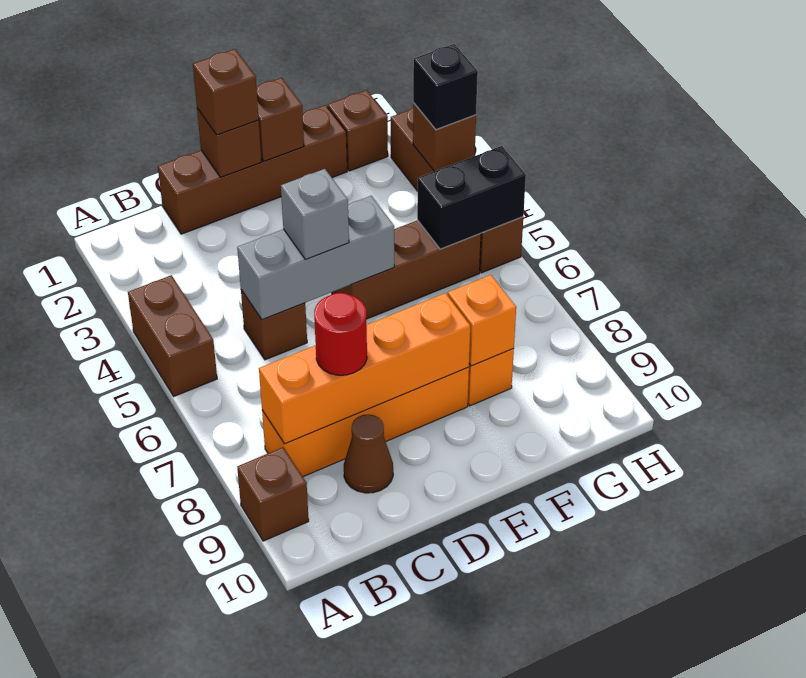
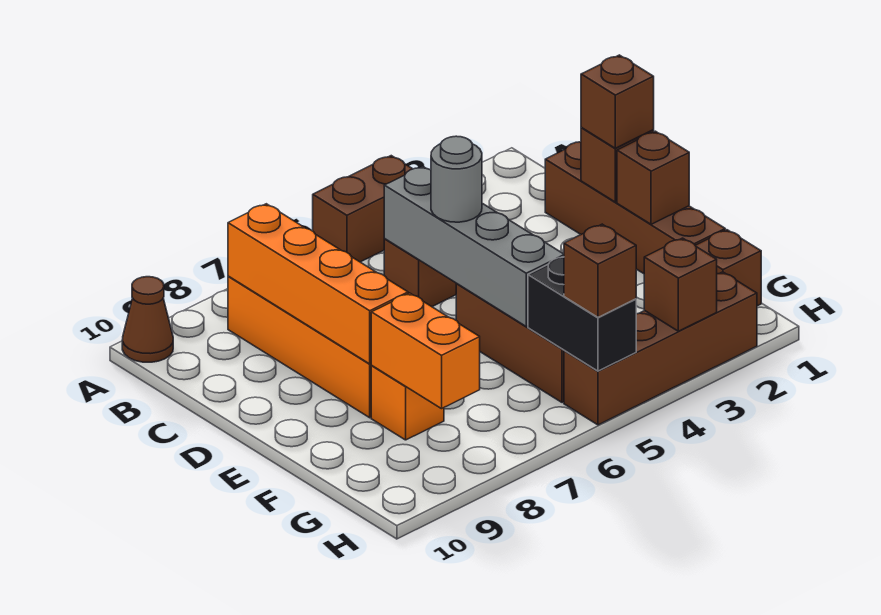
brown 1x1 brick [237,447,309,541] -> brown 1x1 brick moved to [564,224,636,317]
grey 1x3 brick [237,196,394,320] -> grey 1x4 brick [384,166,564,326]
red 1x1 round brick [314,293,367,375] -> none
brown 1x1 cone [344,414,393,493] -> brown 1x1 cone moved to [122,277,173,362]
grey 1x1 brick [281,169,349,259] -> grey 1x1 round brick [431,136,482,222]
orange 1x1 brick [448,275,516,366] -> orange 1x2 brick [371,293,480,409]
black 1x1 brick [413,44,478,130] -> none

